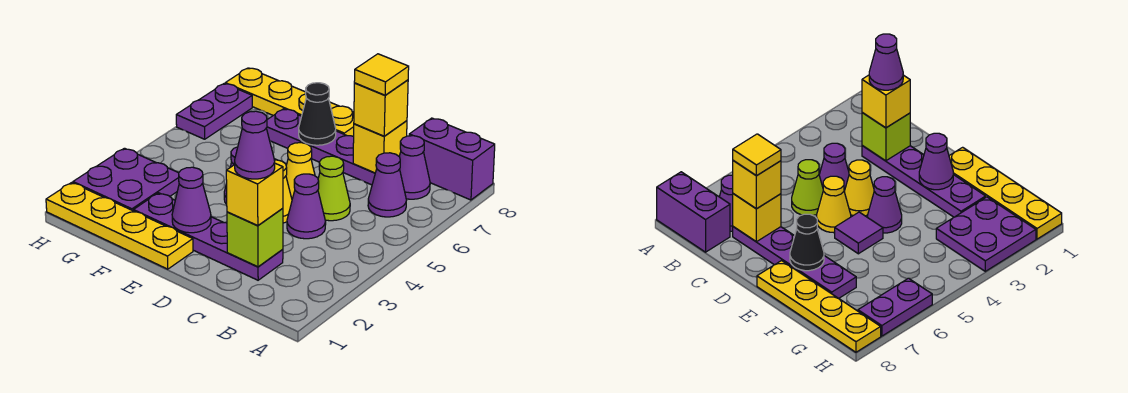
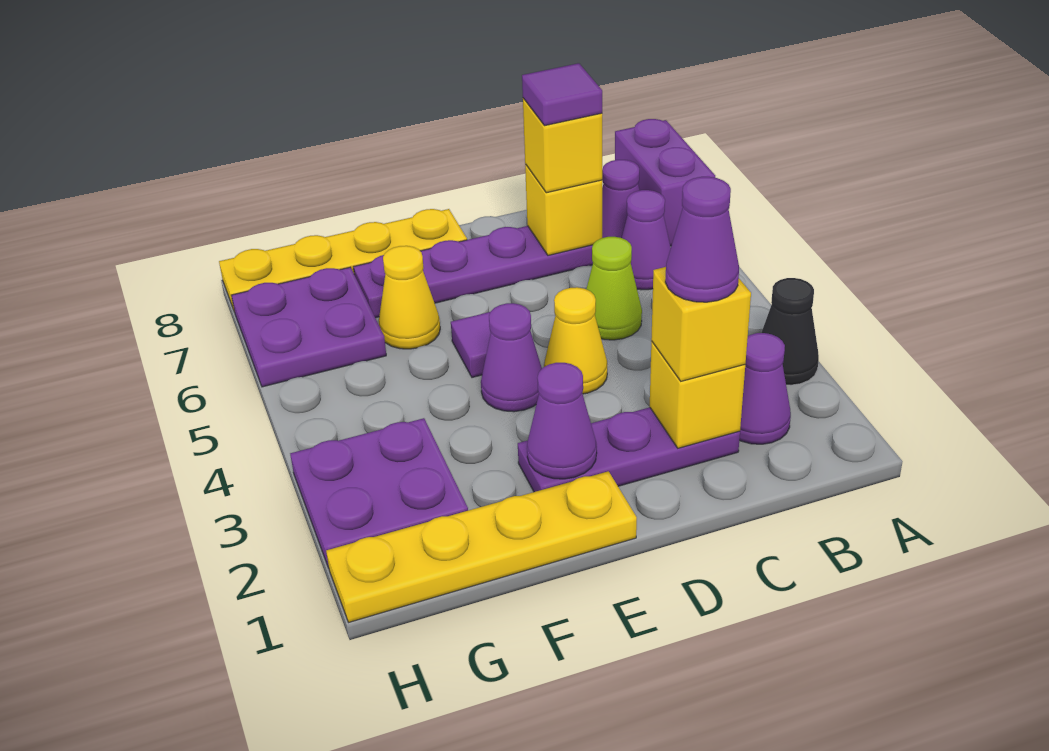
purple 1x2 brick [409,118,495,200] -> purple 1x2 brick turned to [615,119,715,246]
purple 1x4 plate [133,193,283,280] -> purple 1x3 plate [518,407,740,492]
lime 1x1 brick [227,208,283,267] -> yellow 1x1 brick [650,341,745,448]
purple 1x1 cone [287,174,326,239] -> purple 1x1 cone moved to [739,333,791,444]
yellow 1x1 tile [354,54,409,95] -> purple 1x1 tile [522,63,602,126]
yellow 1x1 cone [286,143,315,199] -> yellow 1x1 cone moved to [379,246,440,349]
black 1x1 cone [299,83,336,145] -> black 1x1 cone moved to [761,278,819,385]
purple 1x2 plate [176,84,252,139] -> purple 2x2 plate [231,267,386,387]

